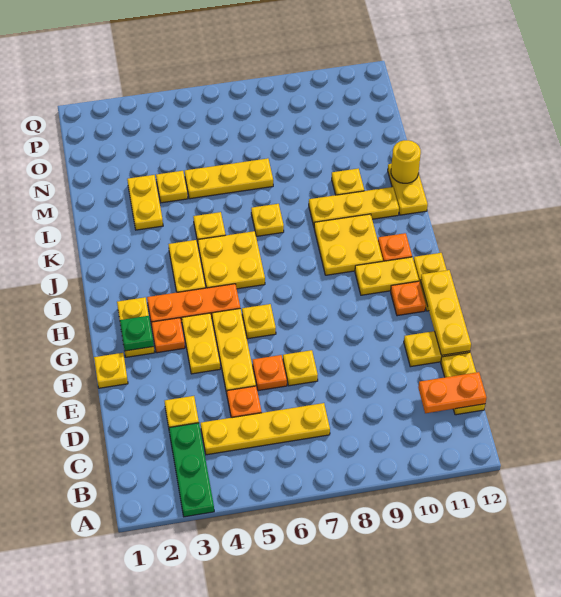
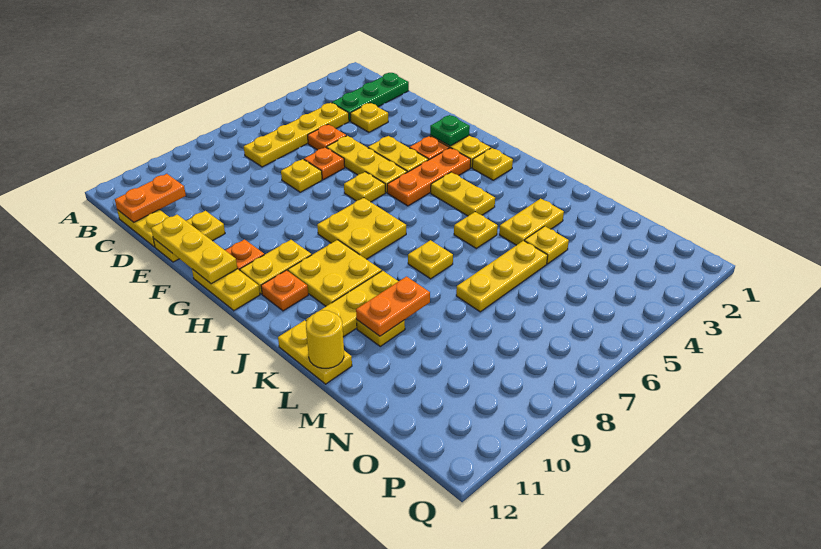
green 1x3 plate [169,423,214,517] -> green 1x3 plate turned to [332,73,409,121]
yellow 1x1 plate [94,353,128,388] -> yellow 1x1 plate moved to [472,148,513,180]
yellow 2x2 plate [198,231,265,289] -> yellow 2x2 plate moved to [317,198,406,259]
yellow 1x2 plate [127,175,163,230] -> yellow 1x2 plate turned to [499,199,564,245]
none -> orange 1x2 plate [356,277,430,336]

